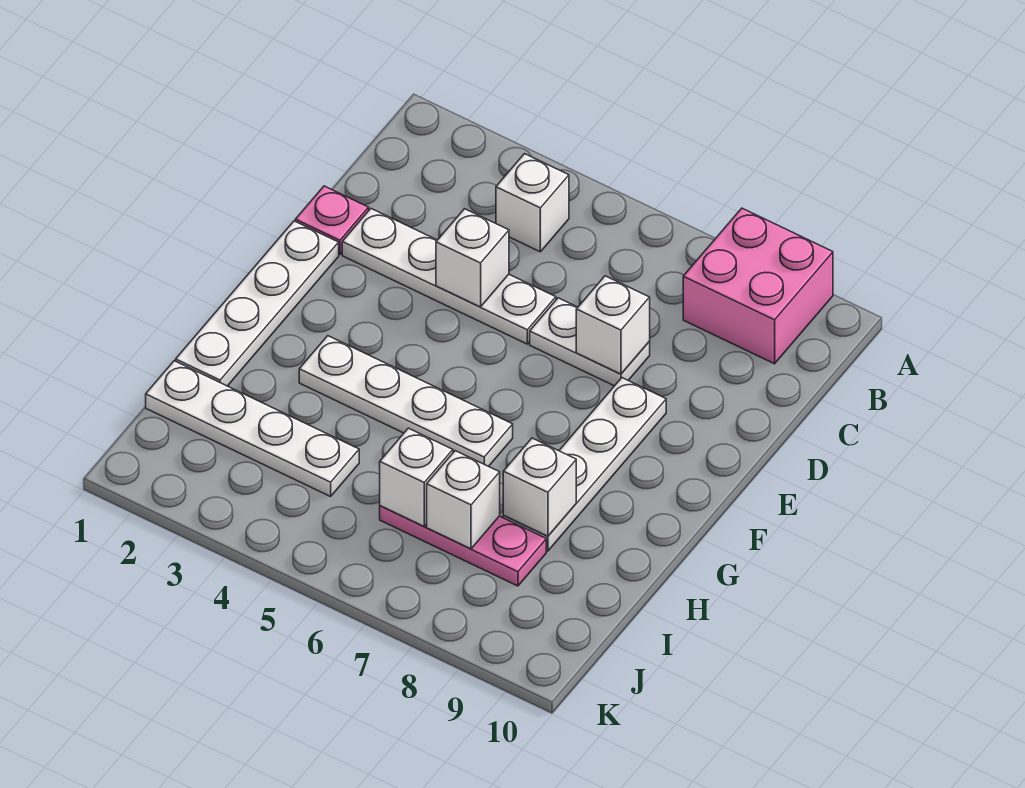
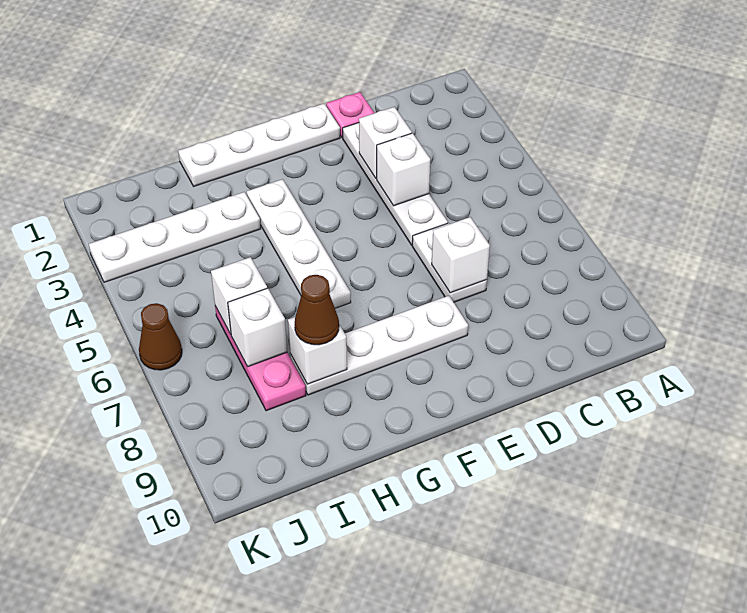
pink 2x2 brick [683,208,833,364] -> none
white 1x1 brick [496,154,569,252] -> white 1x1 brick moved to [359,107,412,178]
none -> brown 1x1 cone [295,275,339,345]
white 1x4 plate [146,361,359,496] -> white 1x4 plate turned to [89,192,261,282]
none -> brown 1x1 cone [139,303,182,370]

